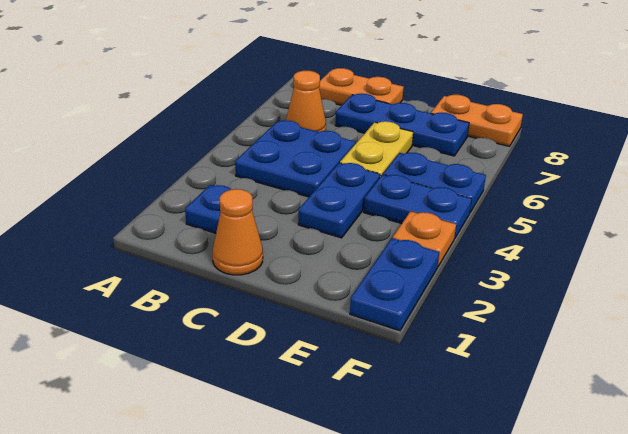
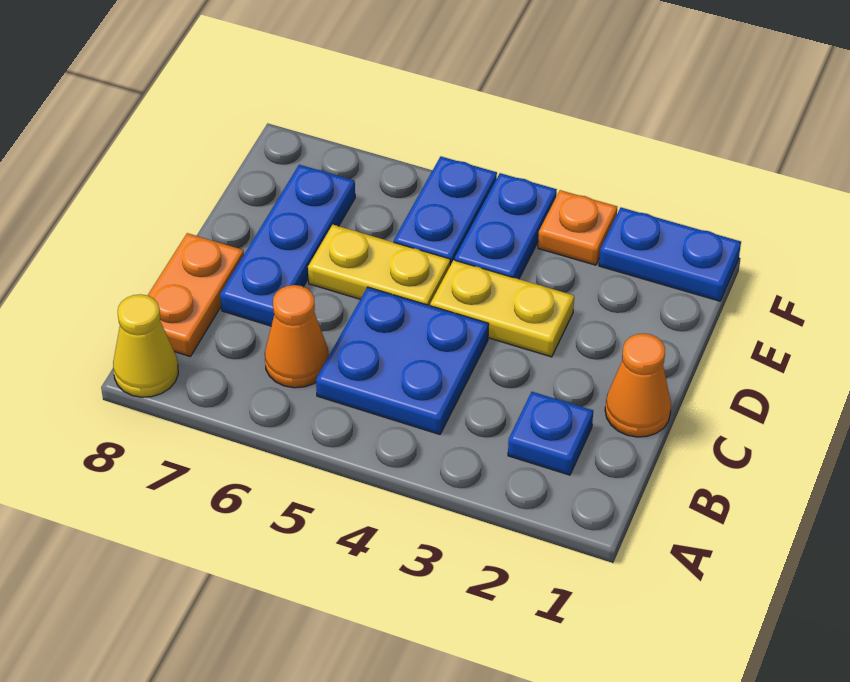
none -> yellow 1x1 cone [113,294,178,397]
blue 1x2 plate [298,163,380,238] -> yellow 1x2 plate [430,260,574,357]
orange 1x2 plate [431,95,523,146] -> none

